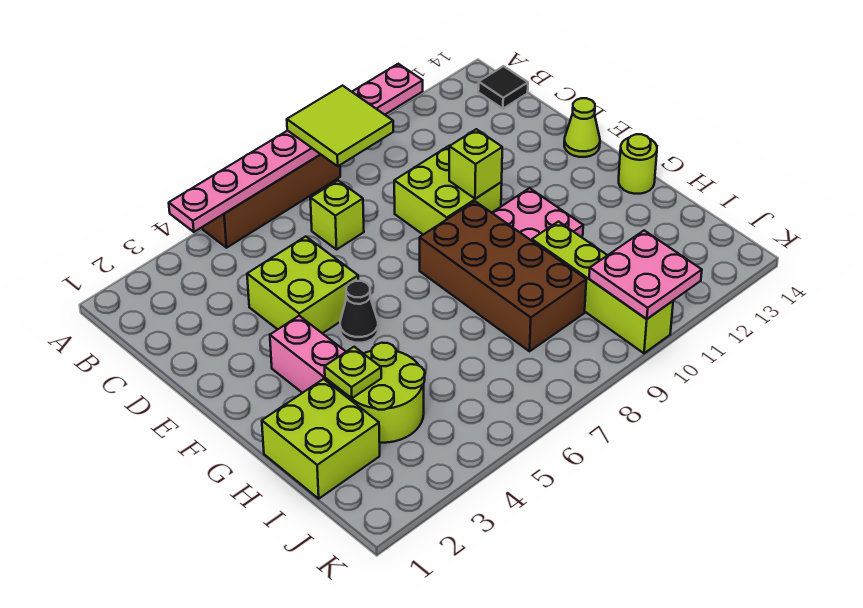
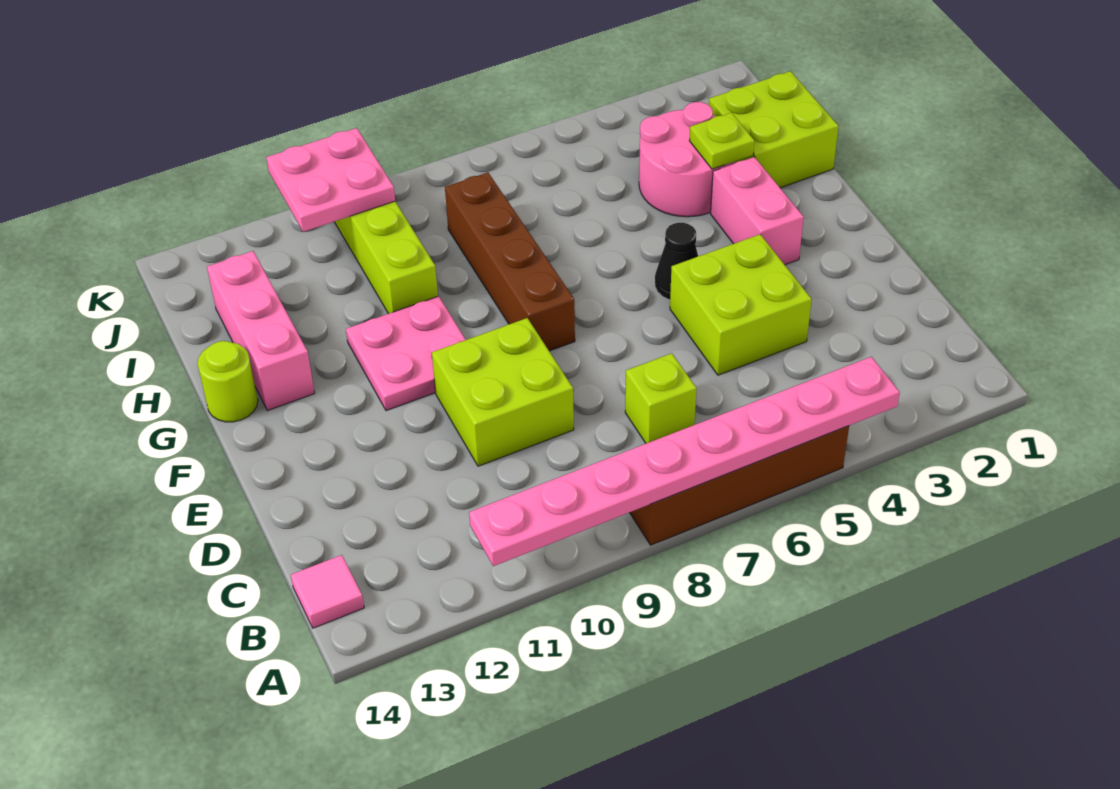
lime 2x2 tile [287,86,393,166] -> none
black 1x1 tile [478,66,528,109] -> pink 1x1 tile [291,555,364,628]
lime 1x1 brick [449,129,502,199] -> none
lime 1x1 cone [564,98,600,157] -> none
brown 2x4 brick [420,201,586,351] -> brown 1x4 brick [445,173,575,351]
none -> pink 1x3 brick [207,251,315,411]
lime 2x2 round brick [342,343,425,443] -> pink 2x2 round brick [639,102,734,217]

